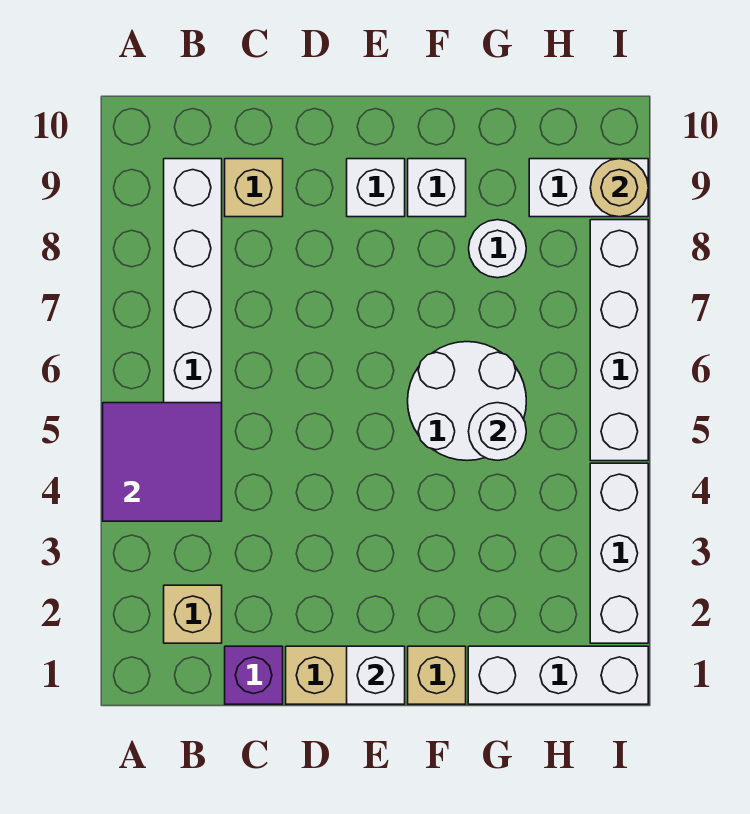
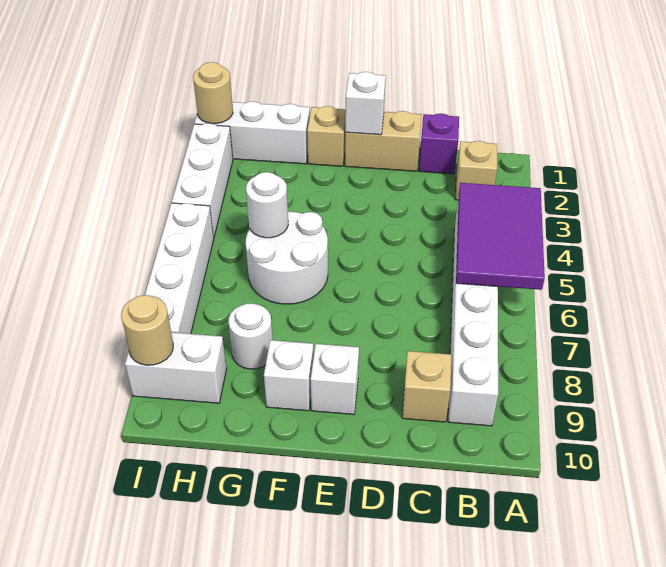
purple 2x2 tile [103,403,222,521] -> purple 2x3 tile [456,183,545,290]
none -> tan 1x1 round brick [193,62,233,124]

